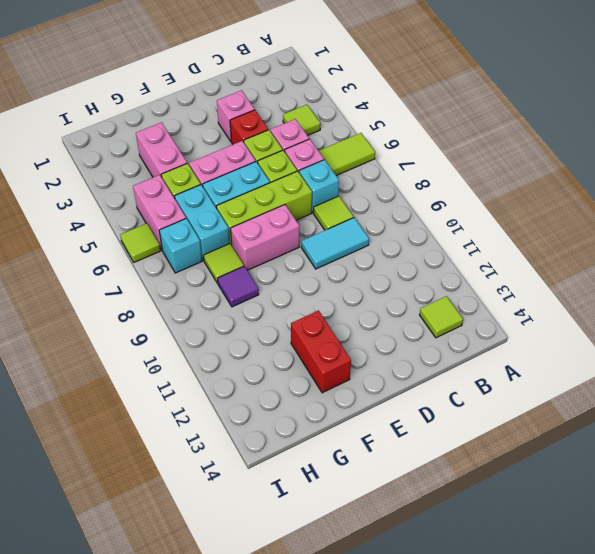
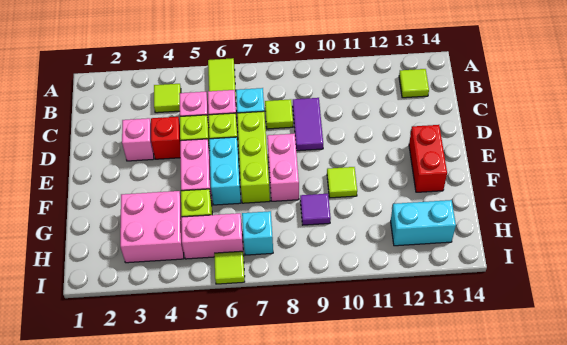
cyan 1x2 tile [301,218,369,269] -> purple 1x2 tile [293,98,323,151]
red 1x2 brick [291,310,351,393] -> red 1x2 brick turned to [409,125,447,192]
pink 1x2 brick [136,122,187,177] -> pink 2x2 brick [120,191,184,263]
cyan 1x2 brick [175,185,230,260] -> cyan 1x2 brick moved to [391,200,456,246]
lime 1x1 tile [204,244,244,283] -> lime 1x1 tile moved to [327,167,357,198]

